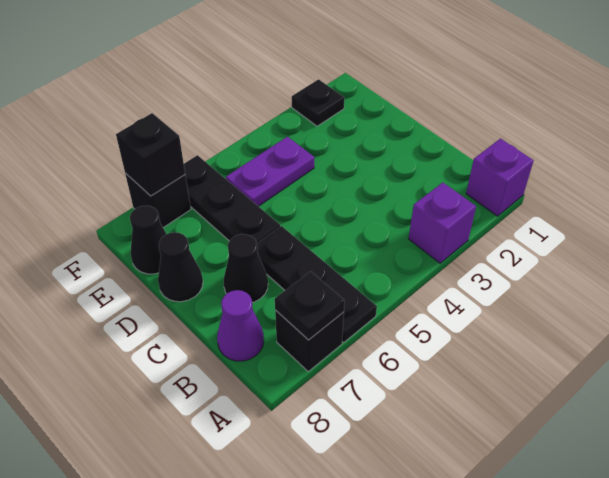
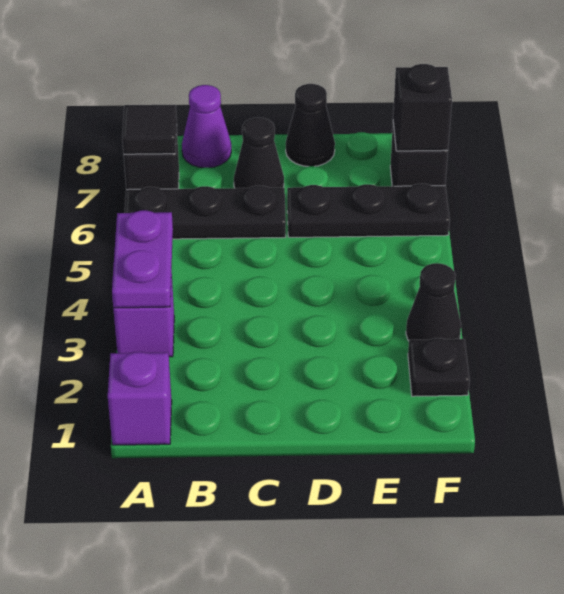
black 1x1 plate [275,271,345,340] -> black 1x1 tile [122,105,177,154]
purple 1x2 plate [226,137,314,206] -> purple 1x2 plate moved to [112,210,173,308]
black 1x1 cone [130,206,166,274] -> black 1x1 cone moved to [406,263,461,341]

